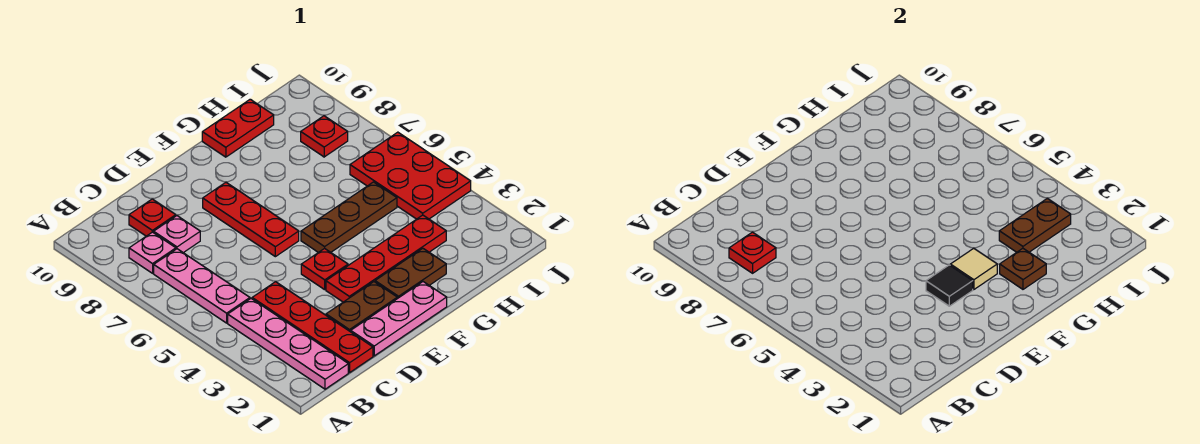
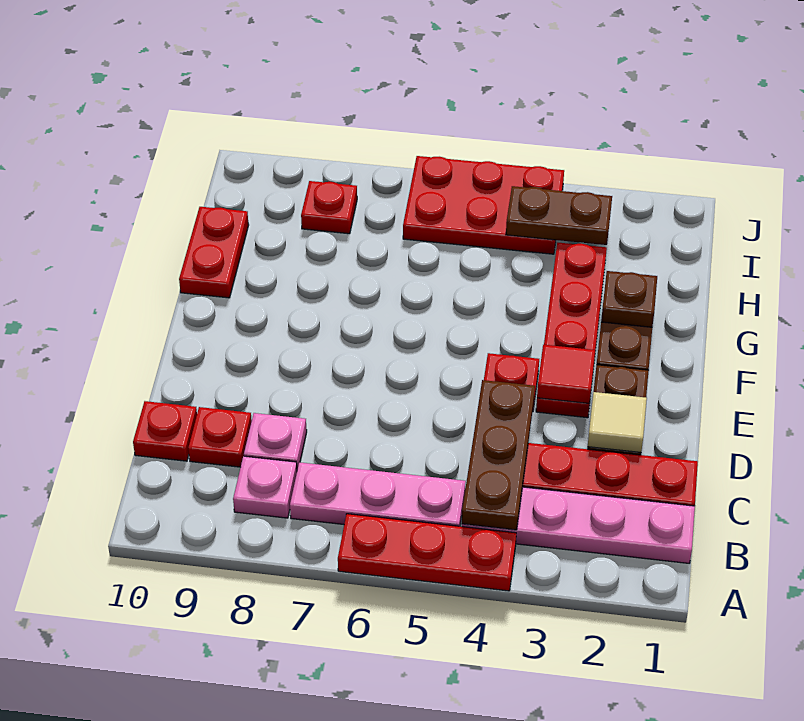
red 1x1 plate [729,232,776,273] -> red 1x1 plate moved to [133,401,197,461]
pink 1x3 plate [351,282,447,356] -> none
black 1x1 tile [926,265,973,306] -> red 1x1 tile [537,345,595,404]
red 1x3 plate [203,183,299,257] -> red 1x3 plate moved to [338,514,516,591]
tan 1x1 tile [950,248,997,290] -> tan 1x1 tile moved to [588,392,647,452]
brown 1x3 plate [301,182,397,252] -> brown 1x3 plate moved to [462,380,535,530]
brown 1x2 plate [999,198,1071,252] -> brown 1x2 plate turned to [506,186,612,245]

